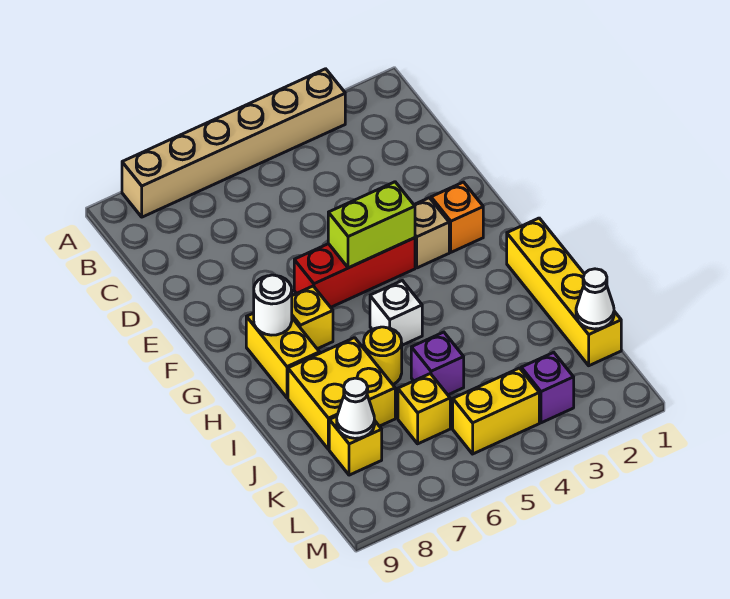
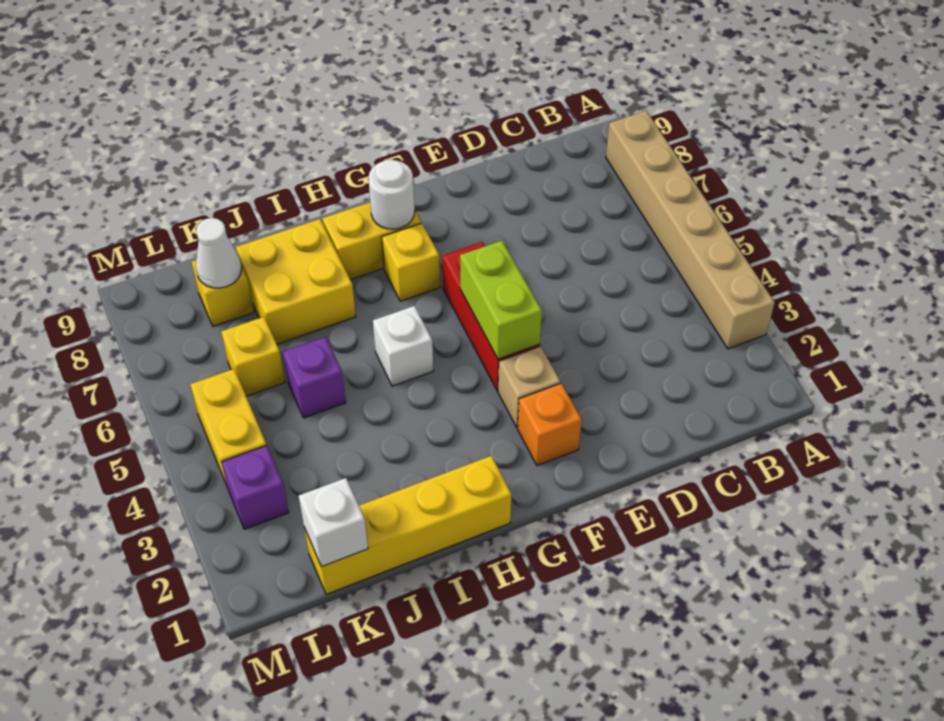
yellow 1x1 round brick [364,327,402,384] -> none
white 1x1 cone [576,269,614,329] -> white 1x1 brick [299,478,368,567]

